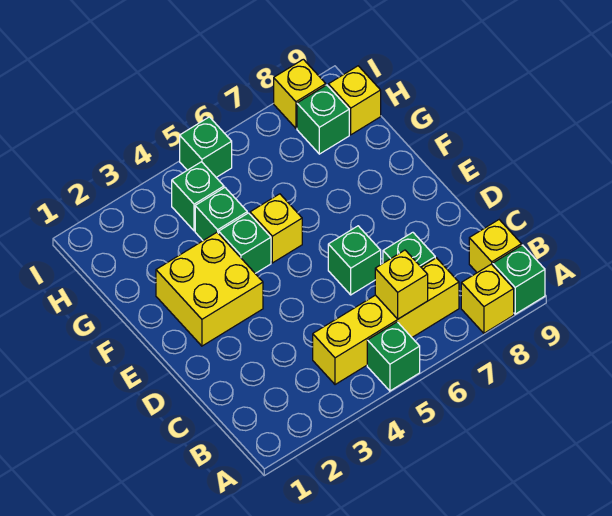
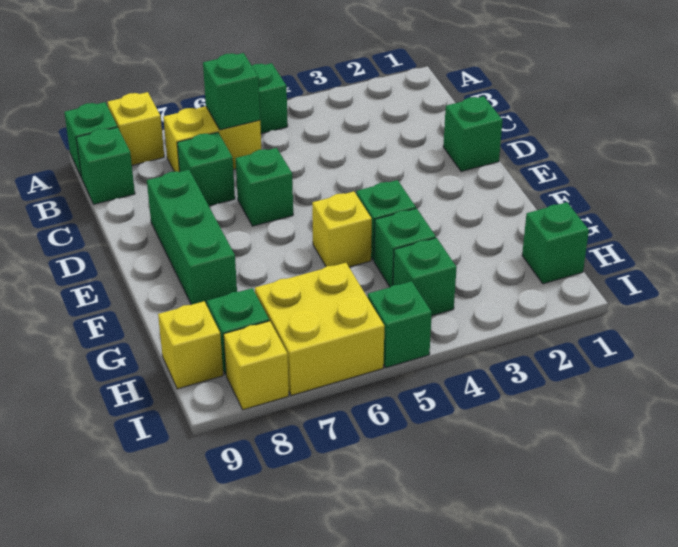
yellow 1x4 brick [313,258,459,385] -> yellow 1x2 brick [163,106,261,172]
yellow 1x1 brick [375,250,428,319] -> green 1x1 brick [203,53,260,130]
yellow 1x1 brick [469,220,522,273] -> green 1x1 brick [76,127,135,204]
none -> green 1x1 brick [443,96,503,171]
none -> green 1x3 brick [147,170,237,305]
yellow 2x2 brick [156,232,263,346] -> yellow 2x2 brick moved to [255,263,385,396]
none -> green 1x1 brick [522,202,589,284]

